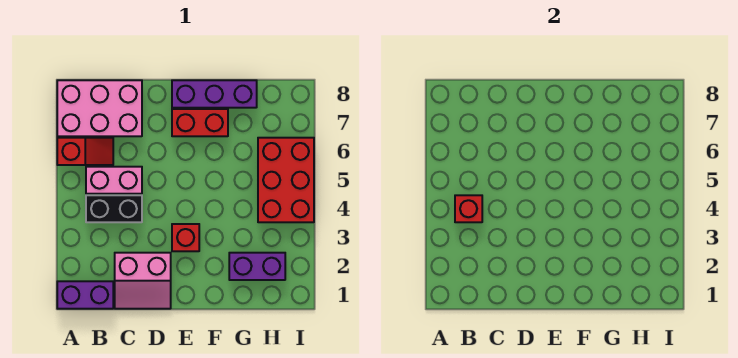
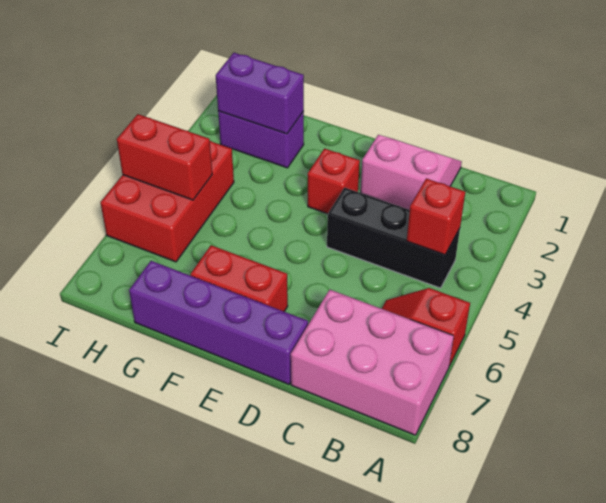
purple 1x2 brick [57,281,113,309] -> purple 1x2 brick moved to [216,53,304,134]
black 1x2 brick [86,195,142,222] -> black 1x3 brick [327,188,460,288]
pink 1x2 brick [86,167,142,194] -> none
purple 1x3 brick [172,80,257,108] -> purple 1x4 brick [129,261,308,384]
none -> red 1x2 brick [117,114,212,200]

